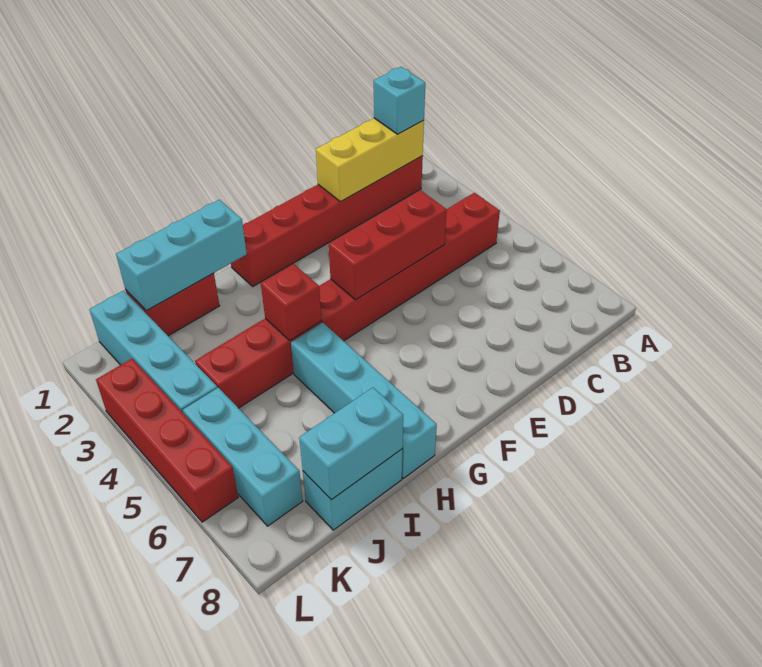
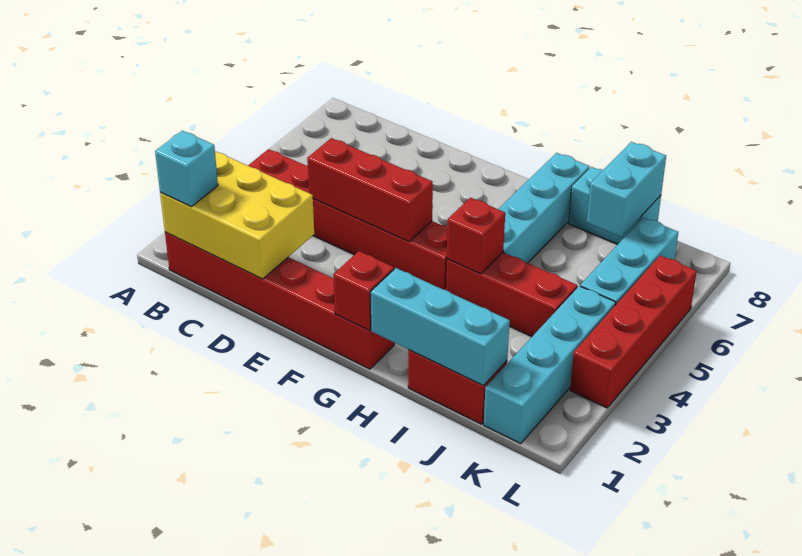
yellow 1x3 brick [316,118,424,202] -> yellow 2x3 brick [160,151,314,279]
none -> red 1x1 brick [333,251,394,330]
cyan 1x2 brick [299,388,403,500] -> cyan 1x2 brick turned to [587,142,666,237]

